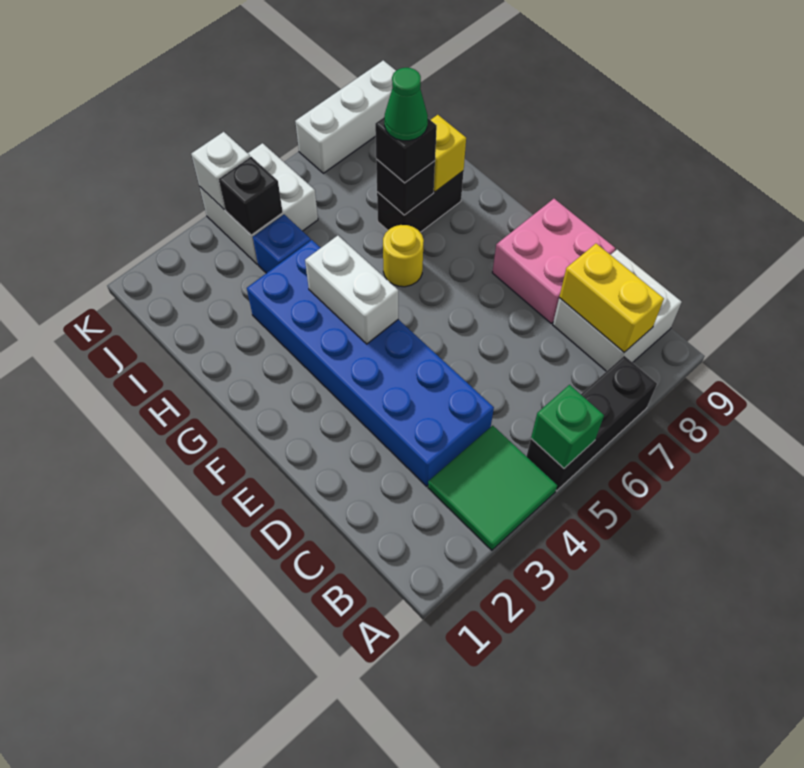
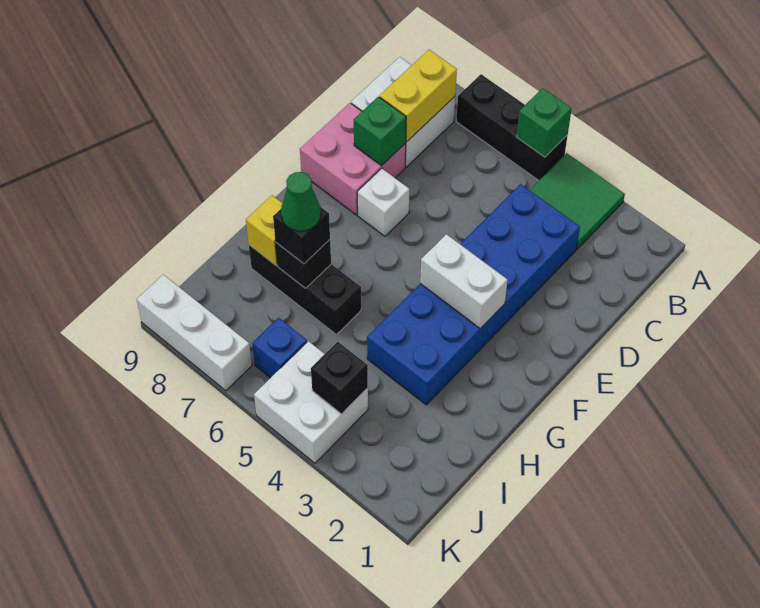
none -> green 1x1 brick [354,97,406,166]
white 1x2 brick [305,236,398,344] -> white 1x2 brick turned to [420,234,508,329]
yellow 1x1 round brick [383,225,424,287] -> none
black 1x2 brick [377,171,464,232] -> black 1x3 brick [249,245,361,334]
blue 1x1 brick [253,215,311,273] -> blue 1x1 brick moved to [252,318,307,378]
white 1x1 brick [191,132,250,210] -> white 1x1 brick moved to [357,169,410,236]

